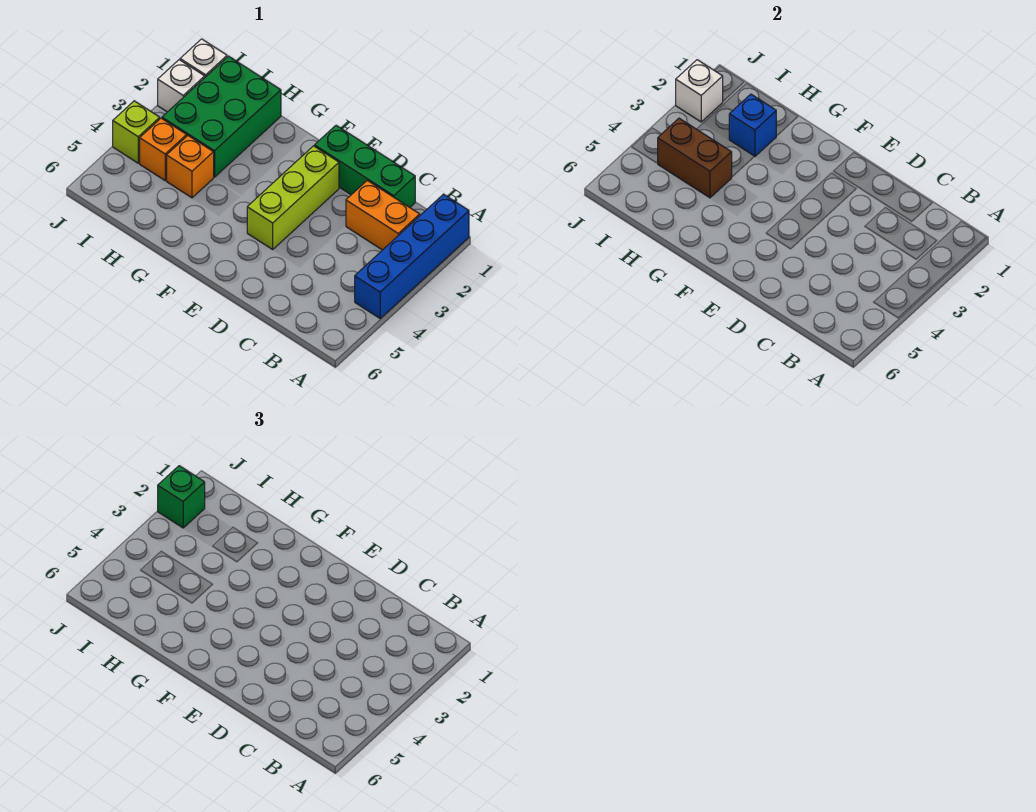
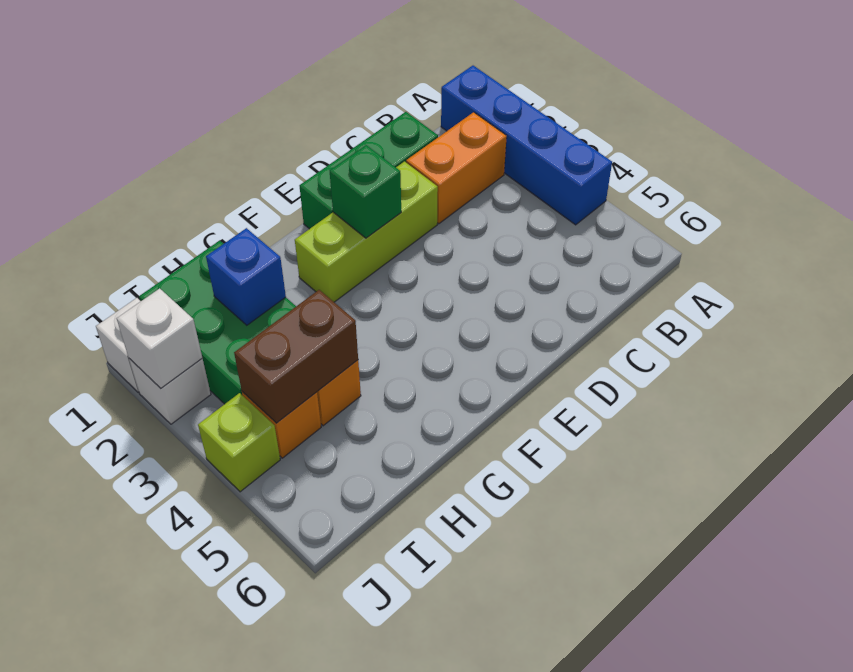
lime 1x3 brick [247,146,339,249] -> lime 1x3 brick turned to [295,162,438,302]
green 1x1 brick [158,466,205,528] -> green 1x1 brick moved to [330,145,401,238]

